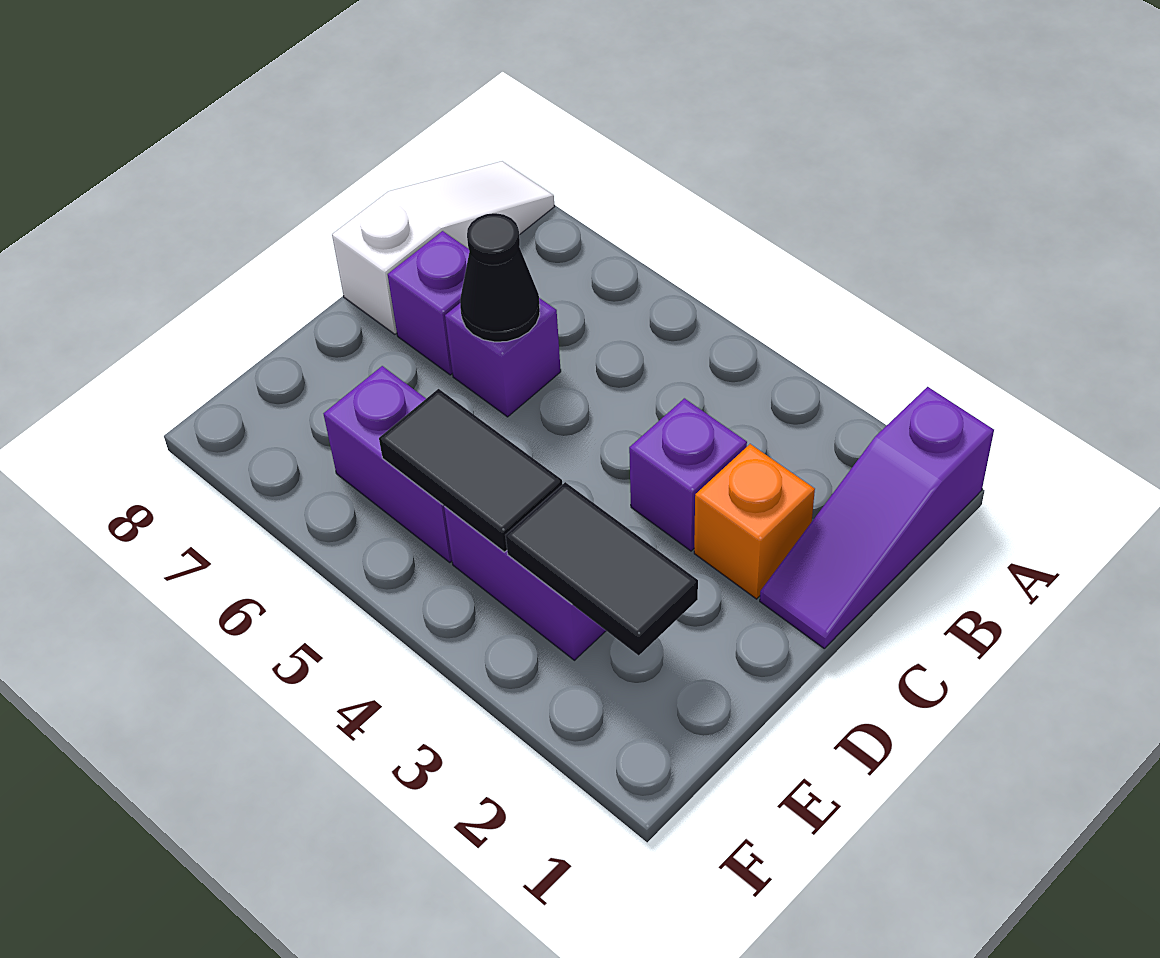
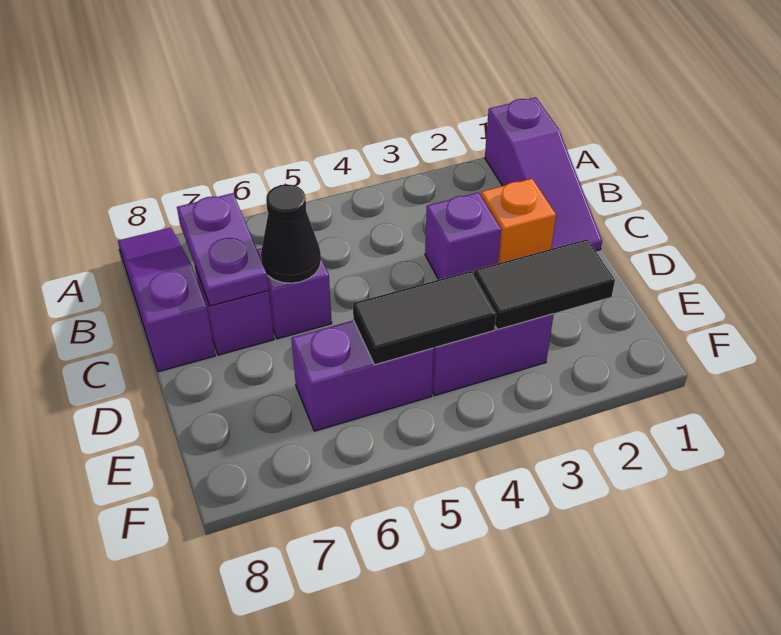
white 1x3 slope [332,161,554,334] -> purple 1x3 slope [118,228,215,372]
none -> purple 1x2 plate [177,193,268,306]

